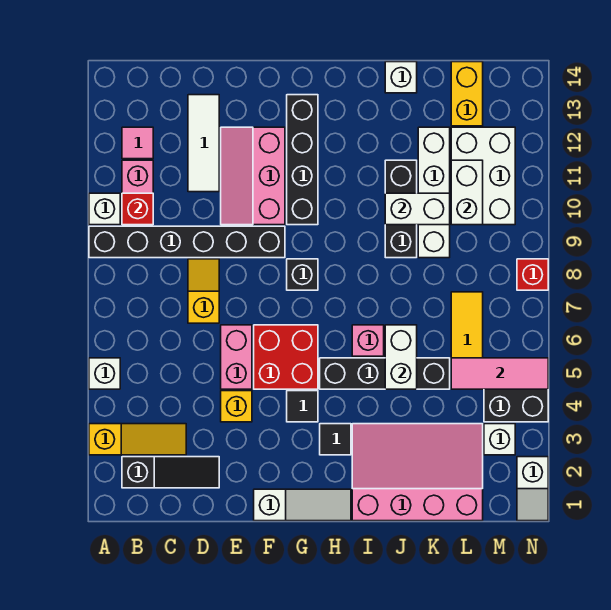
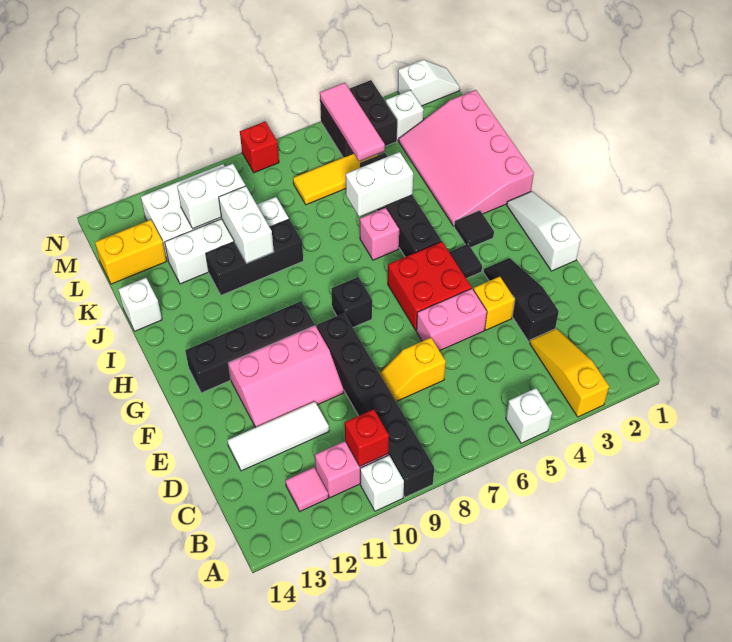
black 1x3 slope [122,457,219,488] -> black 1x3 slope moved to [484,258,559,342]

